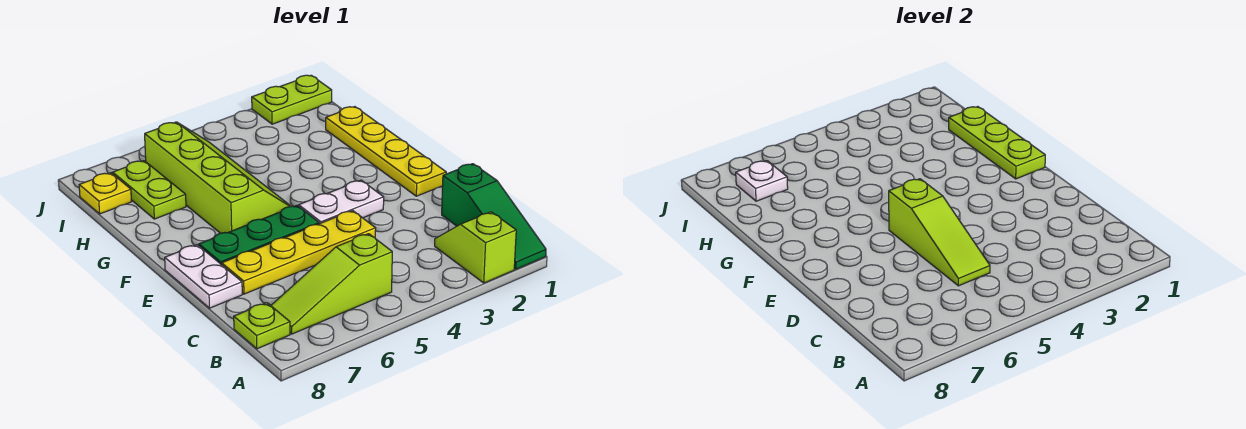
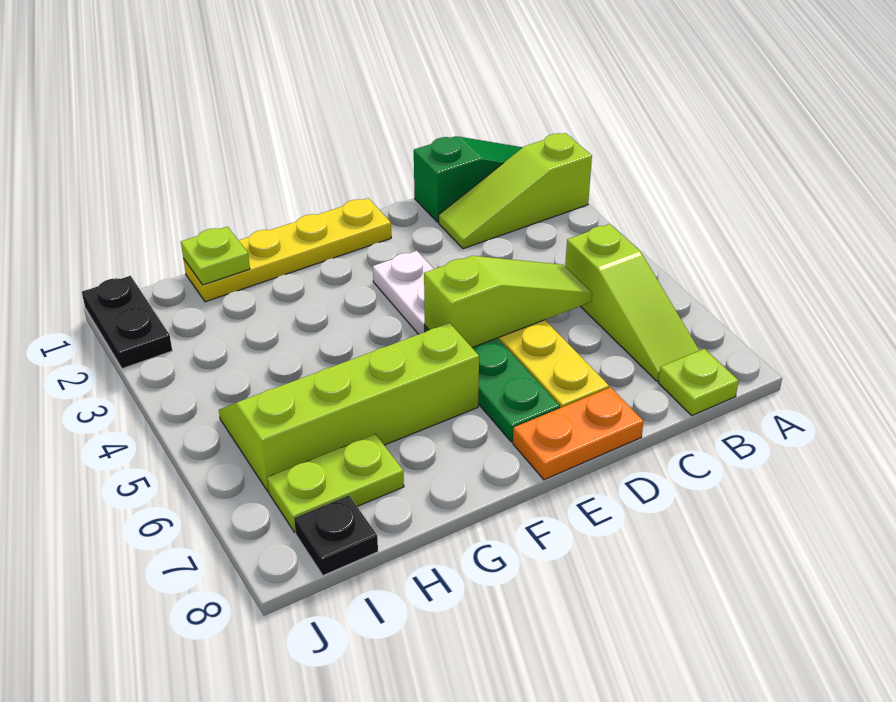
lime 1x2 slope [435,212,516,283] -> lime 1x3 slope [439,133,592,249]
white 1x2 plate [165,245,242,308] -> orange 1x2 plate [513,387,644,480]
lime 1x3 plate [949,107,1045,179] -> lime 1x1 plate [181,227,250,285]
white 1x1 plate [736,161,788,201] -> none
yellow 1x1 plate [79,173,132,214] -> black 1x1 plate [294,496,378,575]
lime 1x2 plate [252,75,332,124] -> black 1x2 plate [82,276,172,369]

